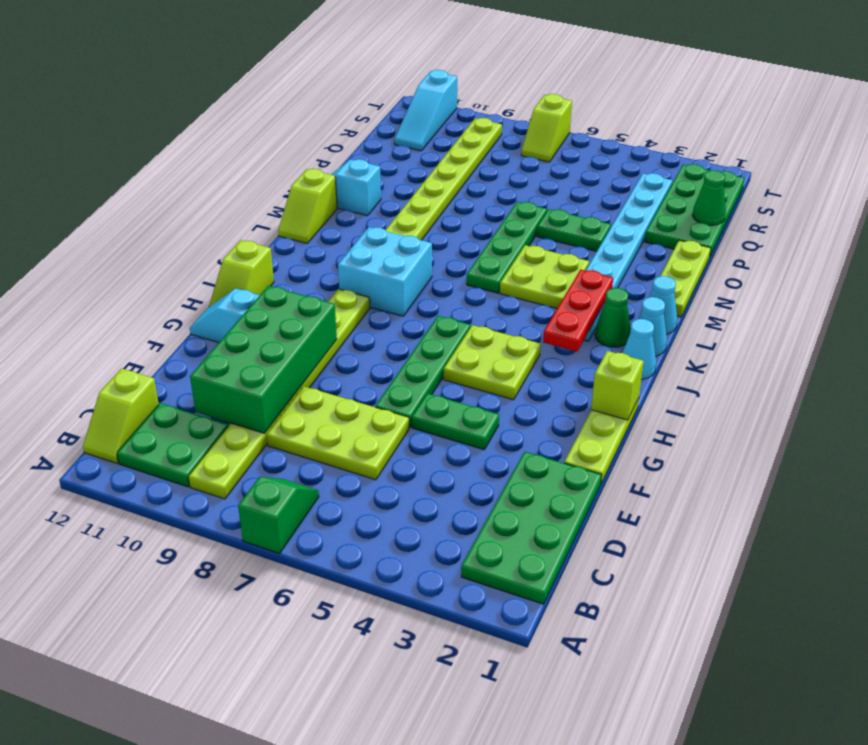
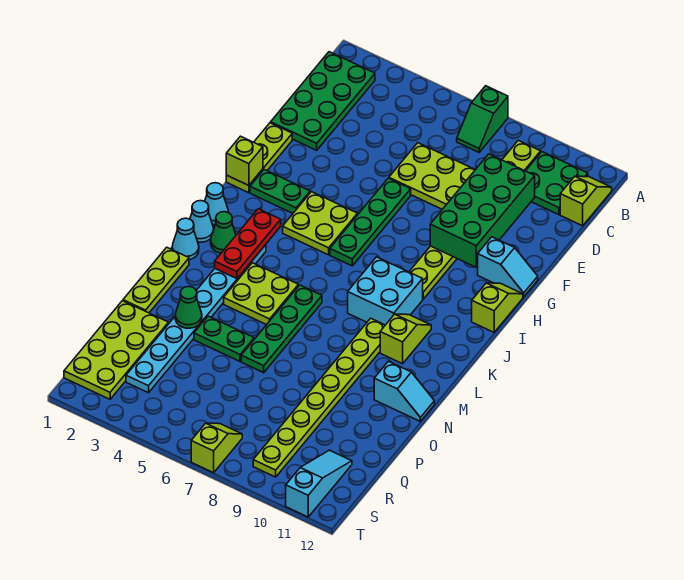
green 1x2 plate [412,393,499,450] -> green 1x2 plate moved to [250,170,310,213]
lime 1x2 slope [278,169,337,243] -> lime 1x2 slope moved to [380,314,431,364]
green 2x4 plate [645,164,745,256] -> lime 2x4 plate [64,301,169,399]
green 1x1 cone [693,170,726,225] -> green 1x1 cone moved to [175,287,202,328]

